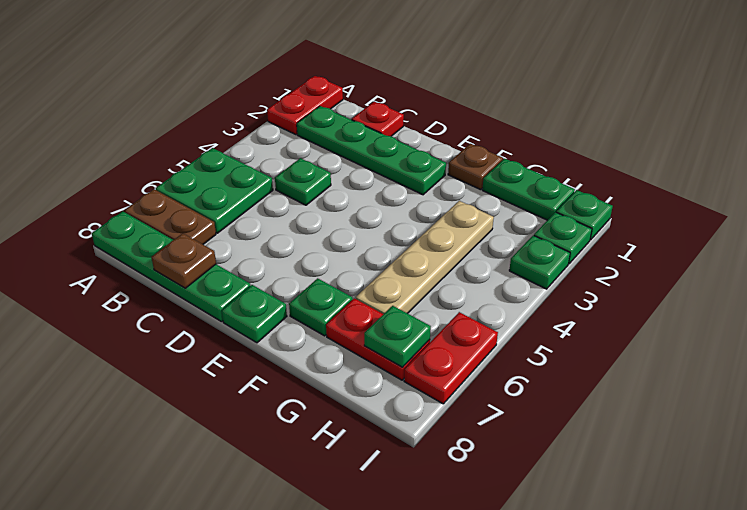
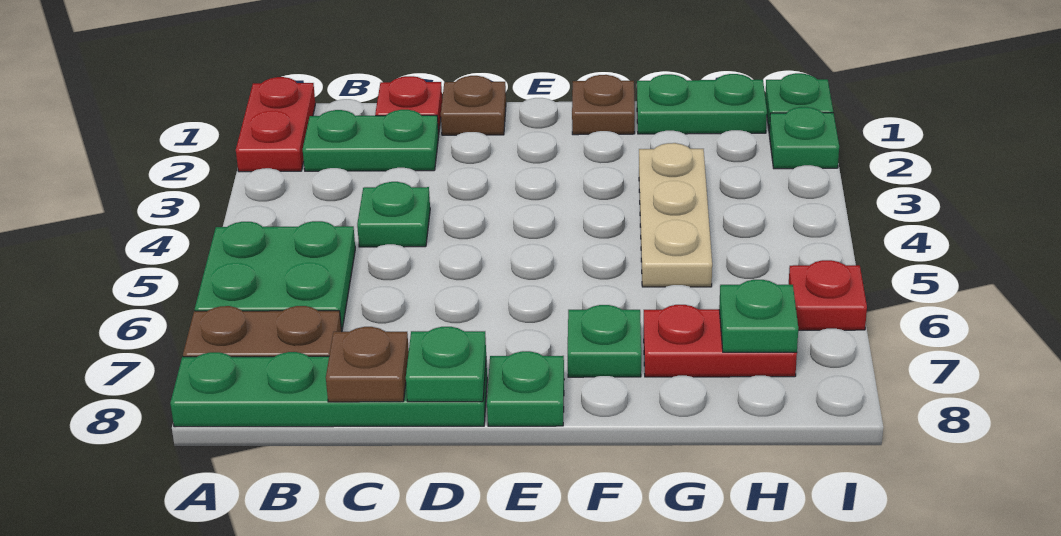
green 1x4 plate [297,106,446,195] -> green 1x2 plate [303,110,439,171]
none -> brown 1x1 plate [441,76,506,135]
tan 1x4 plate [356,201,494,314] -> tan 1x3 plate [639,143,712,287]
green 1x1 plate [509,235,570,289] -> green 1x1 plate moved to [406,327,486,402]
red 1x2 plate [404,312,498,404] -> red 1x1 plate [789,260,867,330]

